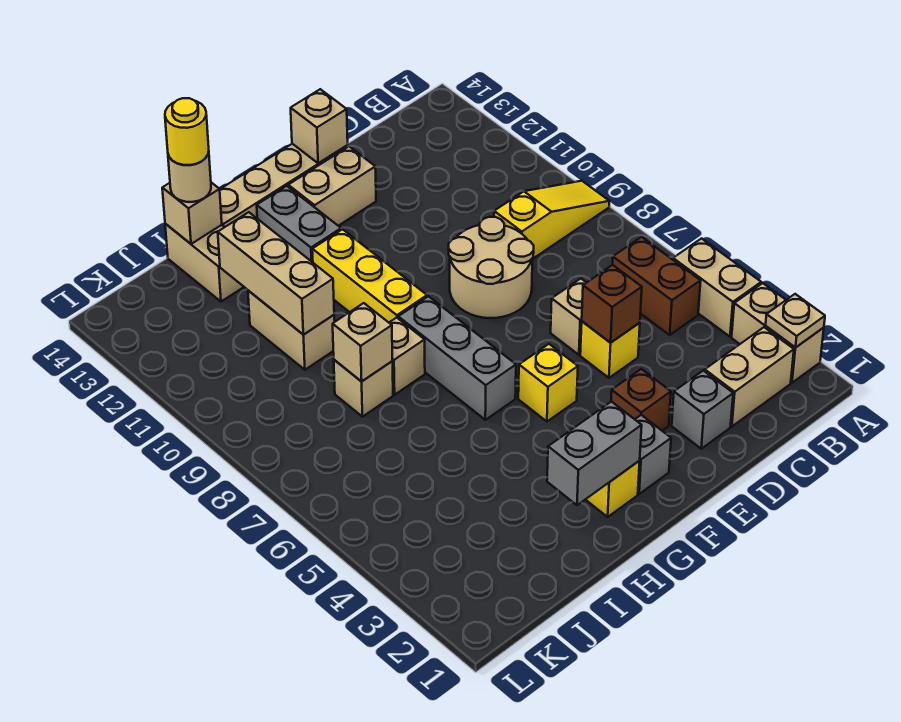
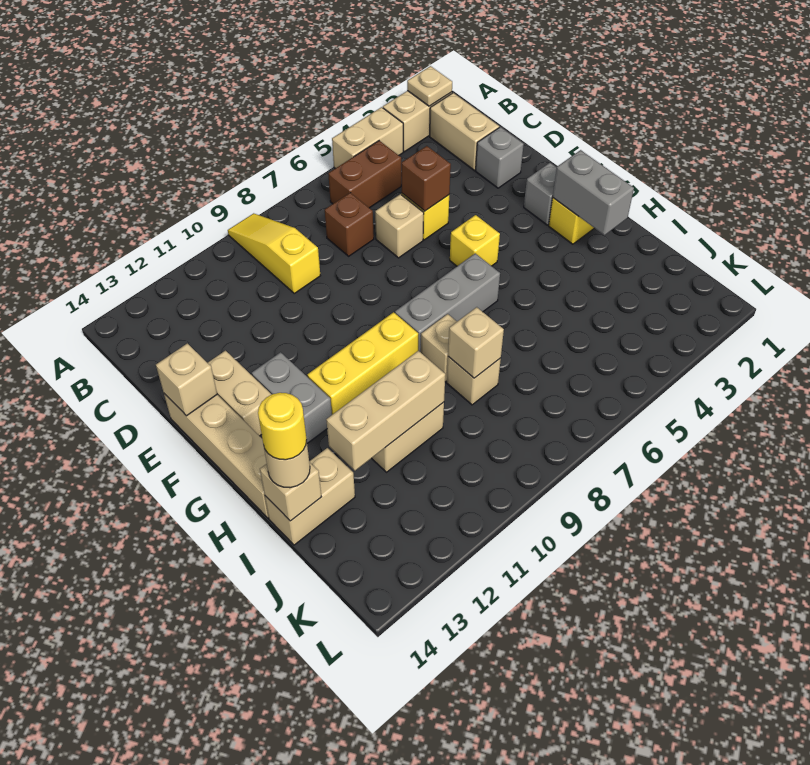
tan 2x2 round brick [449,217,534,318] -> none
brown 1x1 brick [611,369,671,431] -> brown 1x1 brick moved to [325,193,374,256]
grey 1x2 brick [257,186,341,262] -> grey 1x2 brick turned to [252,352,332,443]

